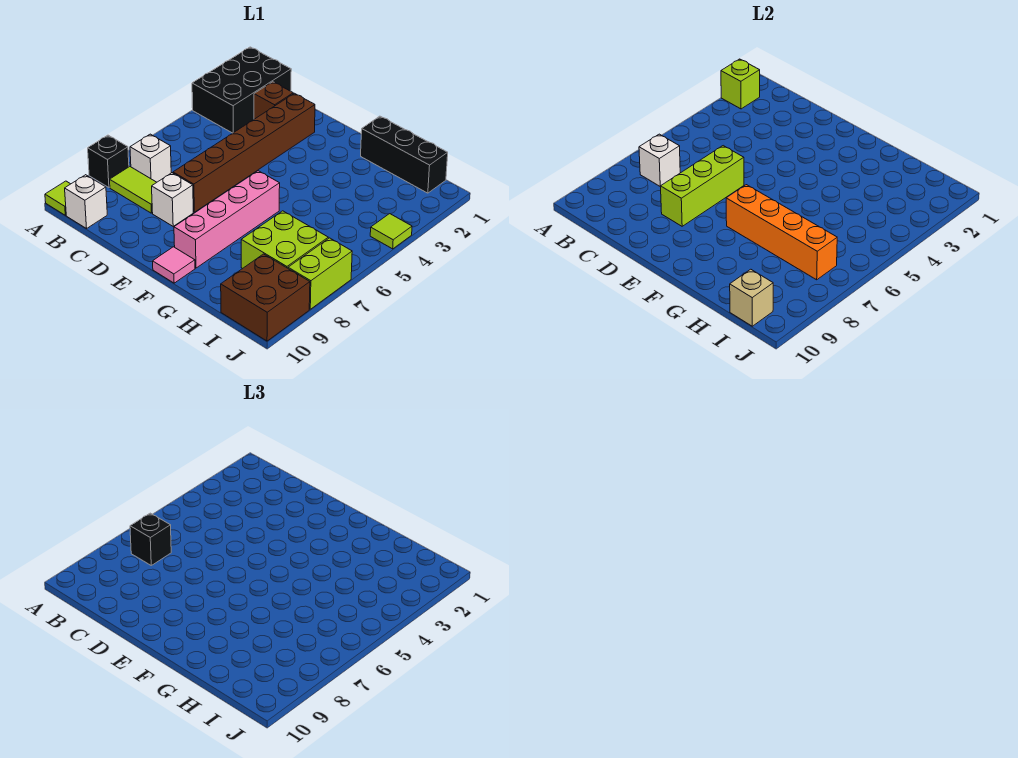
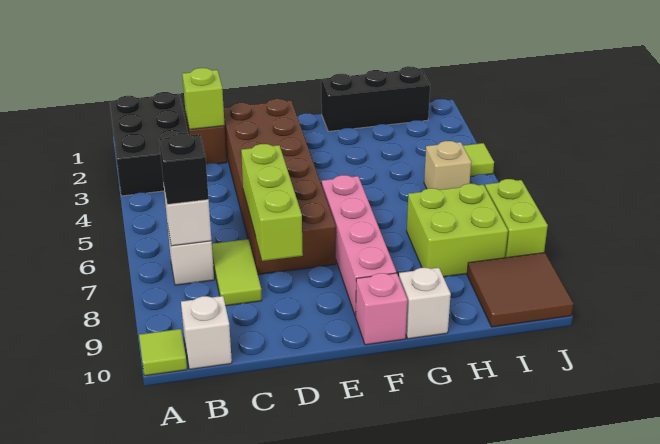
lime 1x1 brick [721,59,760,109] -> lime 1x1 brick moved to [182,68,225,130]
black 1x1 brick [88,135,129,187] -> none
lime 1x2 tile [110,167,157,213] -> lime 1x2 tile turned to [212,239,262,306]
brown 1x6 brick [173,93,315,212] -> brown 2x6 brick [224,99,336,275]
white 1x1 brick [152,173,193,226] -> white 1x1 brick moved to [399,268,451,339]
orange 1x4 brick [726,185,837,280] -> none
pink 1x1 tile [153,247,195,283] -> pink 1x1 brick [355,273,407,345]
brown 2x2 brick [221,254,310,341] -> brown 2x2 tile [467,253,573,327]
tan 1x1 brick [730,269,773,326] -> tan 1x1 brick moved to [424,141,471,190]

